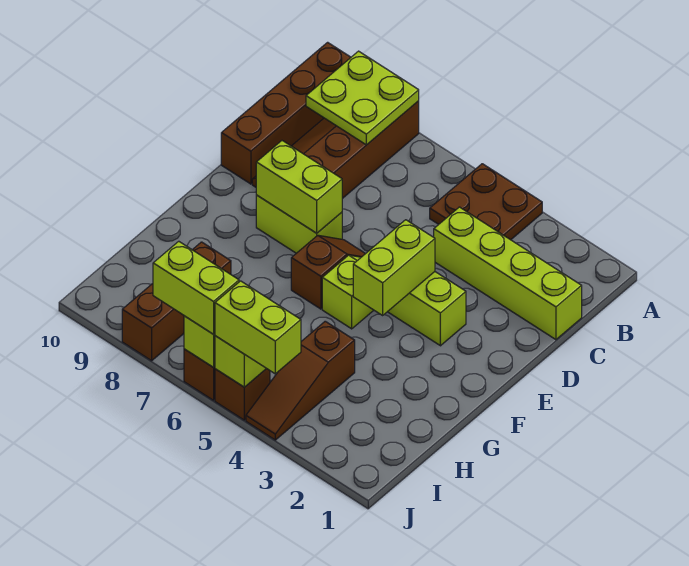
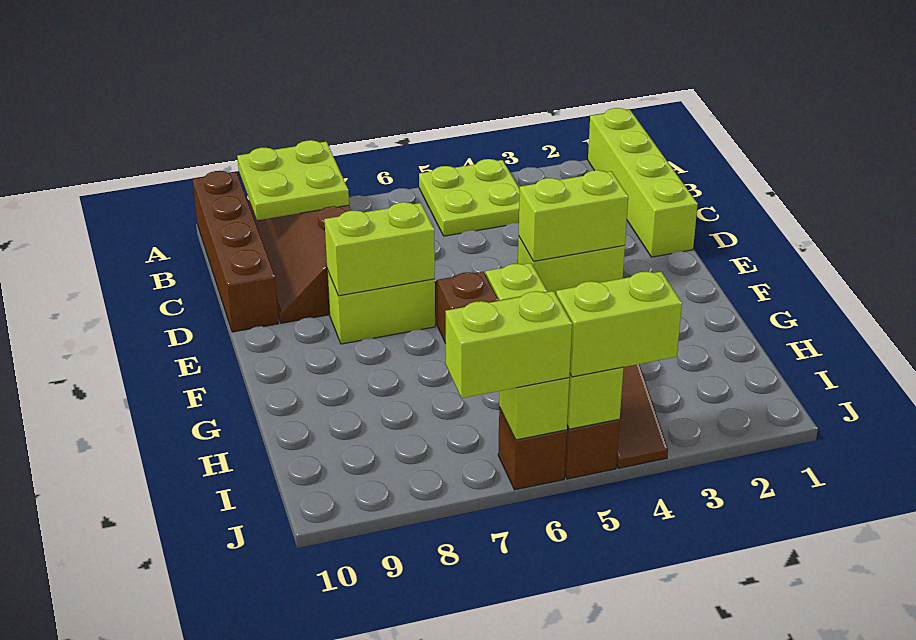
brown 2x2 plate [430,164,542,240] -> lime 2x2 plate [419,159,520,236]
lime 1x4 brick [434,207,582,340] -> lime 1x4 brick turned to [588,108,698,257]
lime 1x2 brick [353,220,435,315] -> lime 1x2 brick turned to [519,170,628,261]
brown 1x3 brick [122,242,231,361] -> none

